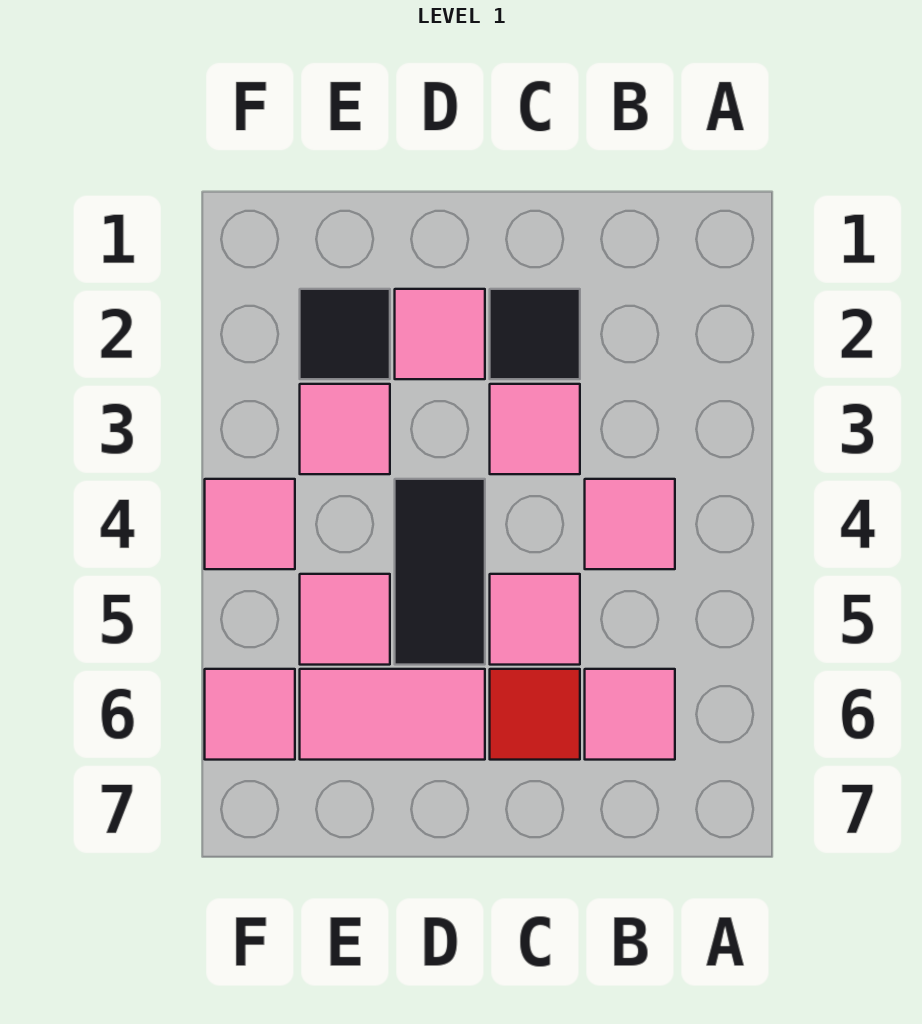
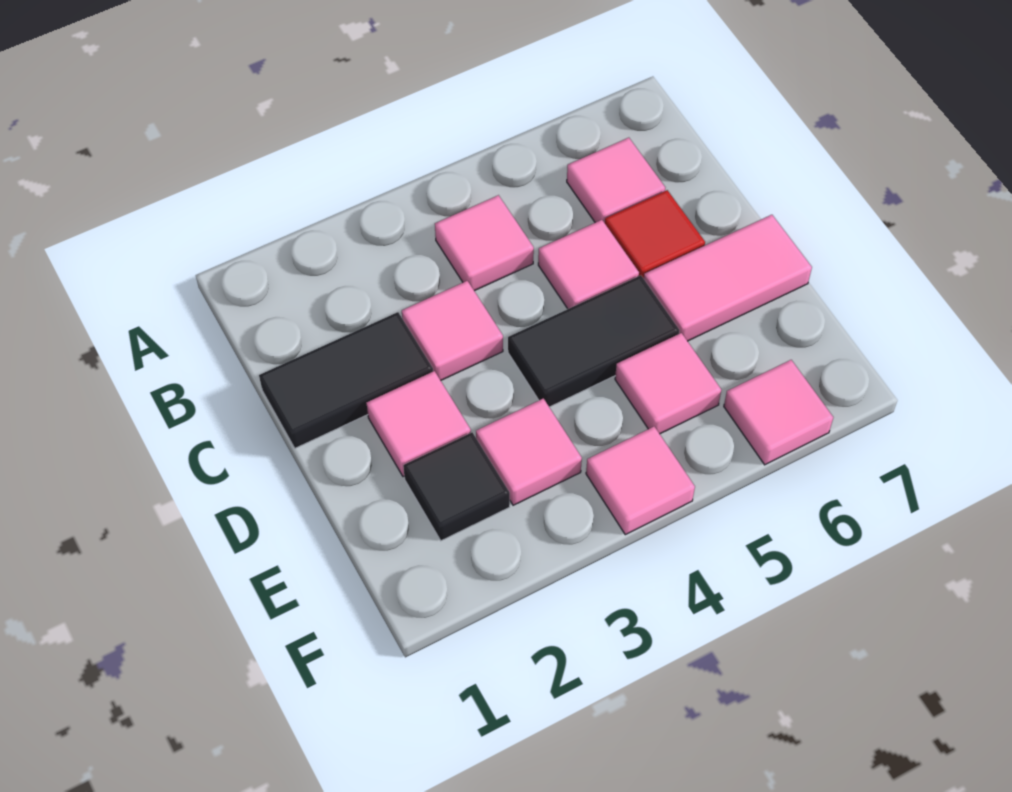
black 1x1 tile [490,289,580,379] -> black 1x2 tile [259,312,433,448]
pink 1x2 tile [300,669,485,760] -> pink 1x2 tile turned to [644,215,812,341]

